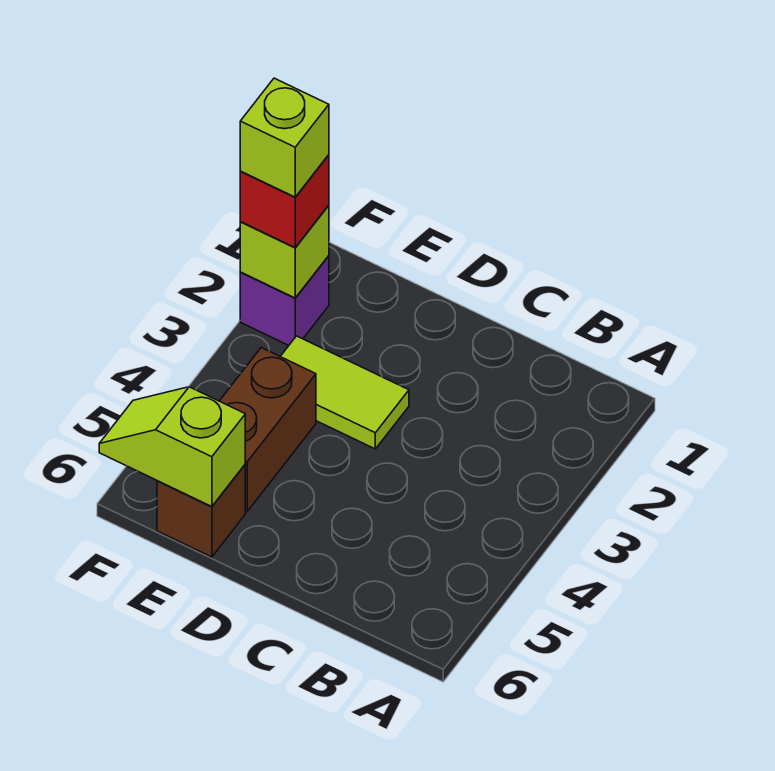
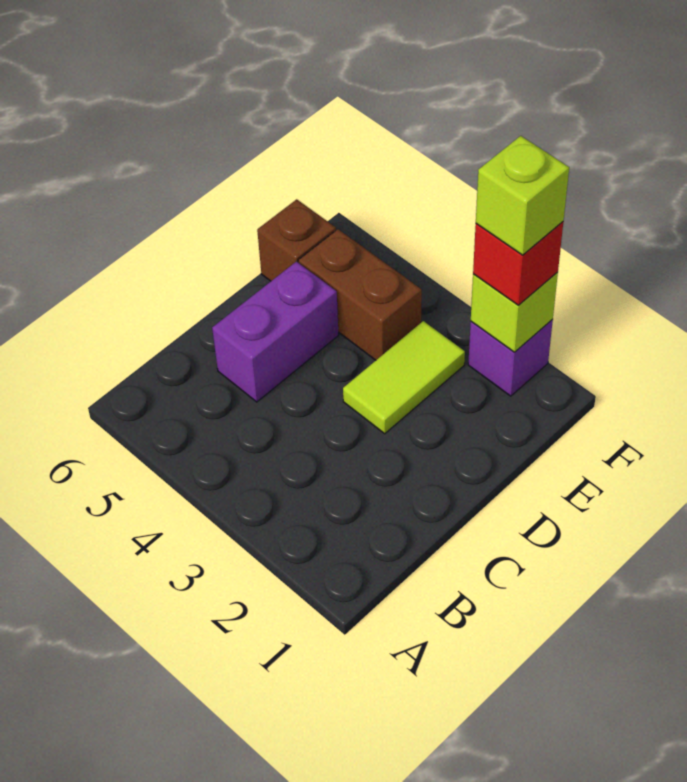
none -> purple 1x2 brick [212,261,339,402]
lime 1x2 slope [99,387,245,507] -> none

